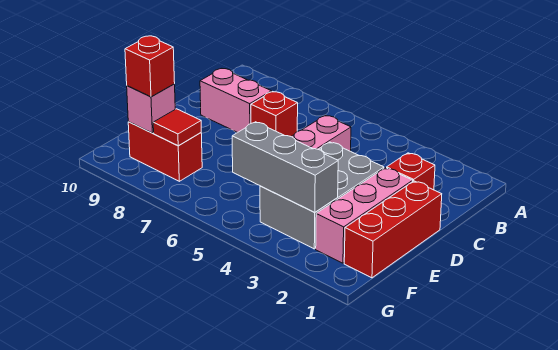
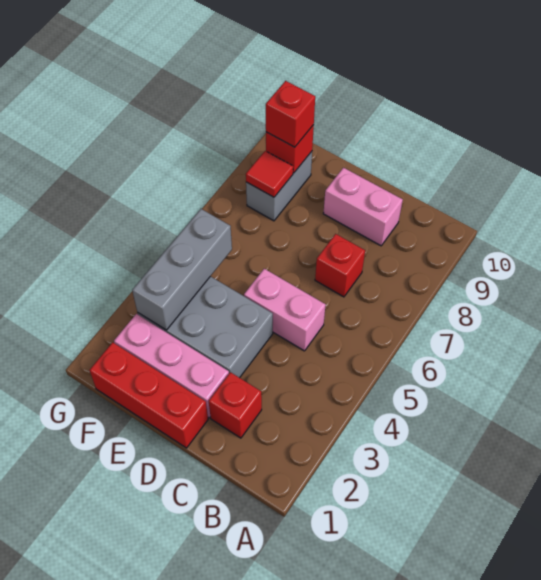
pink 1x2 brick [200,69,272,133] -> pink 1x2 brick turned to [323,168,403,246]
red 1x2 brick [128,122,202,181] -> grey 1x2 brick [246,152,312,221]
pink 1x1 brick [127,84,175,133] -> red 1x1 brick [266,125,314,173]

